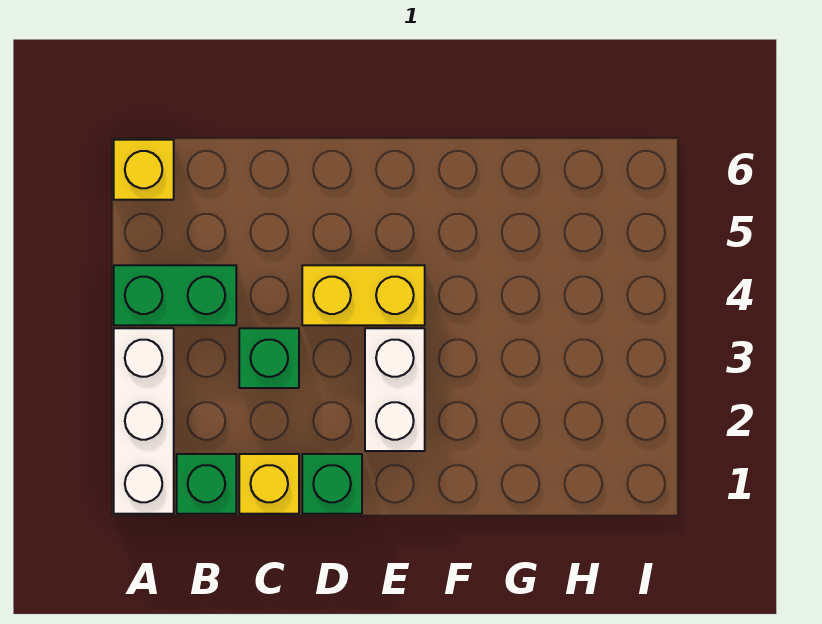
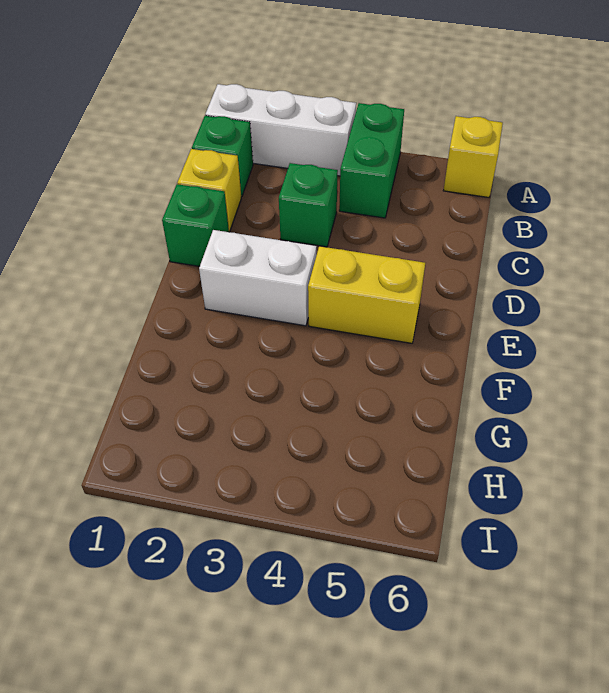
yellow 1x2 brick [302,265,425,325] -> yellow 1x2 brick turned to [308,246,425,343]

